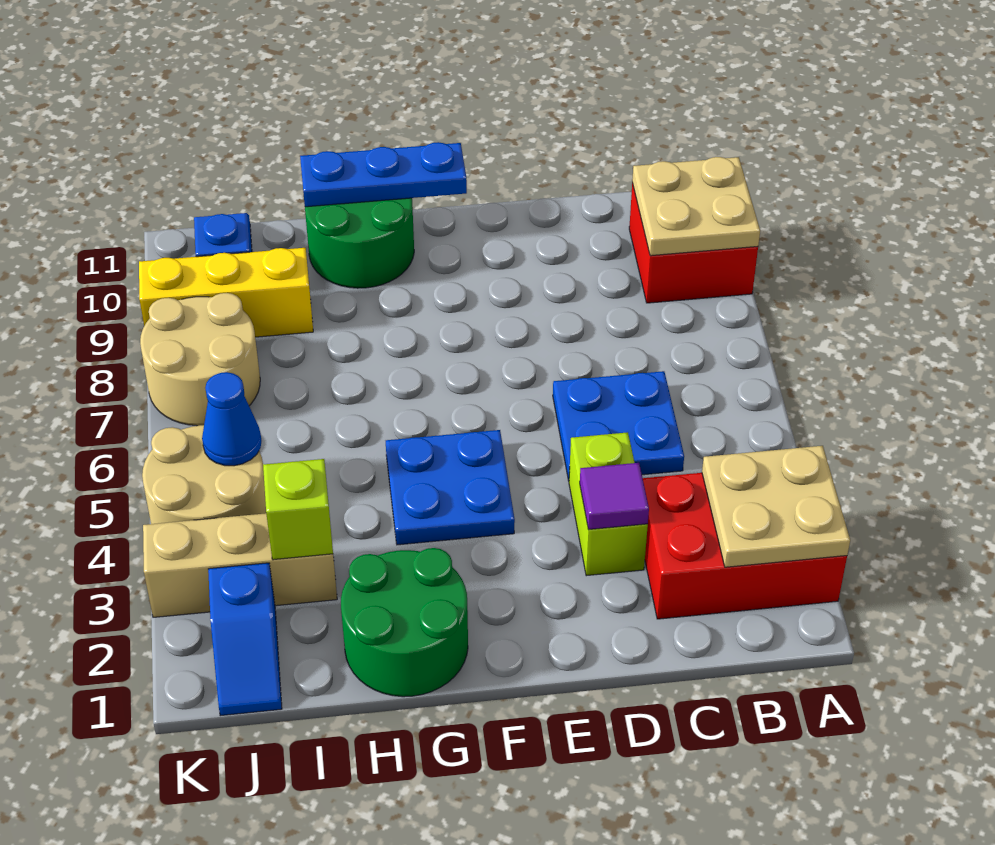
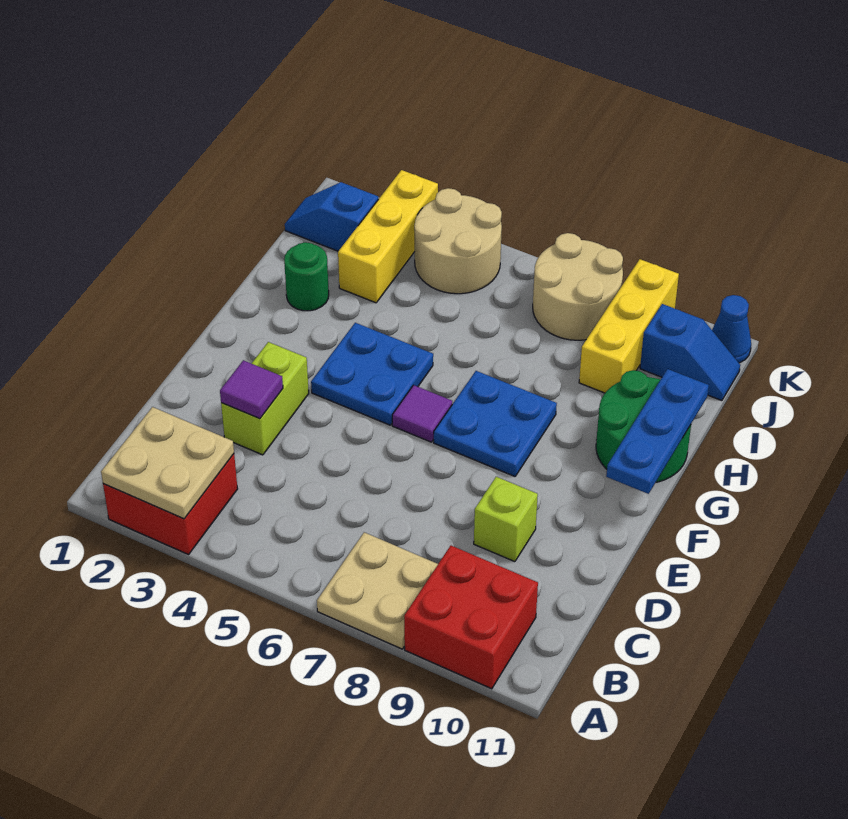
red 2x3 brick [643,473,847,619] -> red 2x2 brick [103,454,238,554]
tan 2x2 plate [632,157,760,256] -> tan 2x2 plate moved to [317,532,438,649]
blue 2x2 plate [553,371,684,481] -> blue 2x2 plate moved to [434,371,557,476]
lime 1x2 brick [569,432,648,576] -> lime 1x2 brick turned to [221,342,309,455]
none -> purple 1x1 tile [392,385,452,442]
green 2x2 round brick [341,548,468,697] -> green 1x1 round brick [284,242,329,311]
tan 1x3 brick [143,513,337,617] -> yellow 1x3 brick [338,170,438,303]
lime 1x1 brick [263,459,333,560] -> lime 1x1 brick moved to [474,477,538,562]
blue 1x1 cone [202,372,261,466] -> blue 1x1 cone moved to [712,295,751,363]

